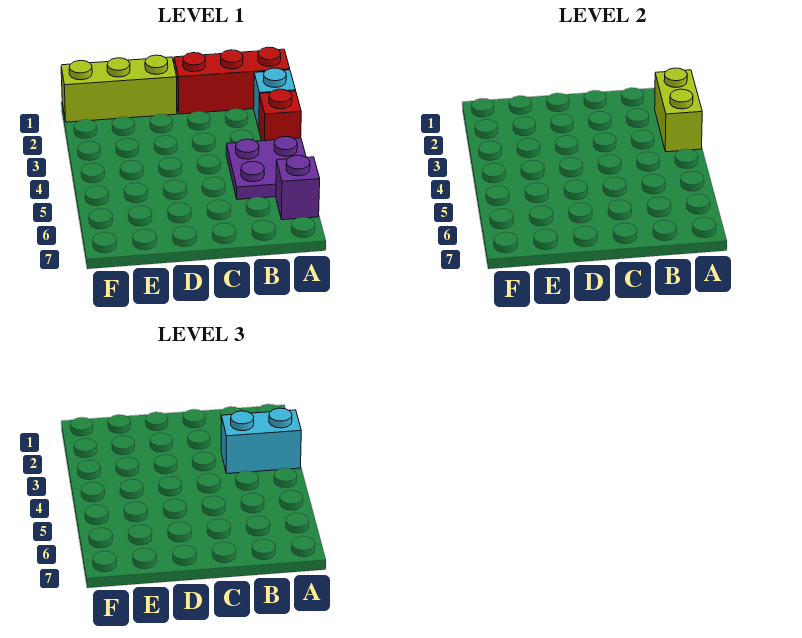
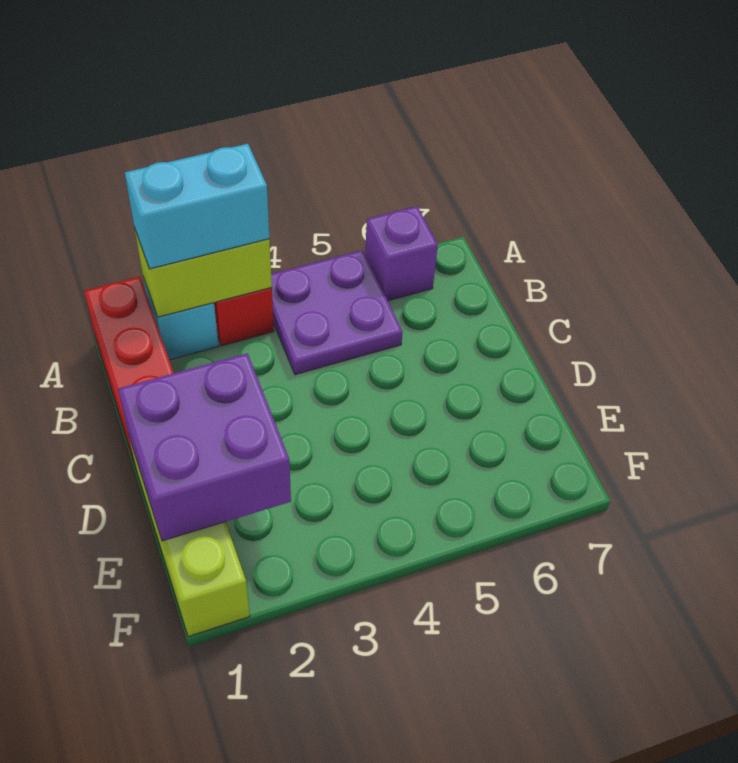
cyan 1x2 brick [221,408,301,474] -> cyan 1x2 brick turned to [125,144,269,269]
none -> purple 2x2 brick [118,353,291,541]

